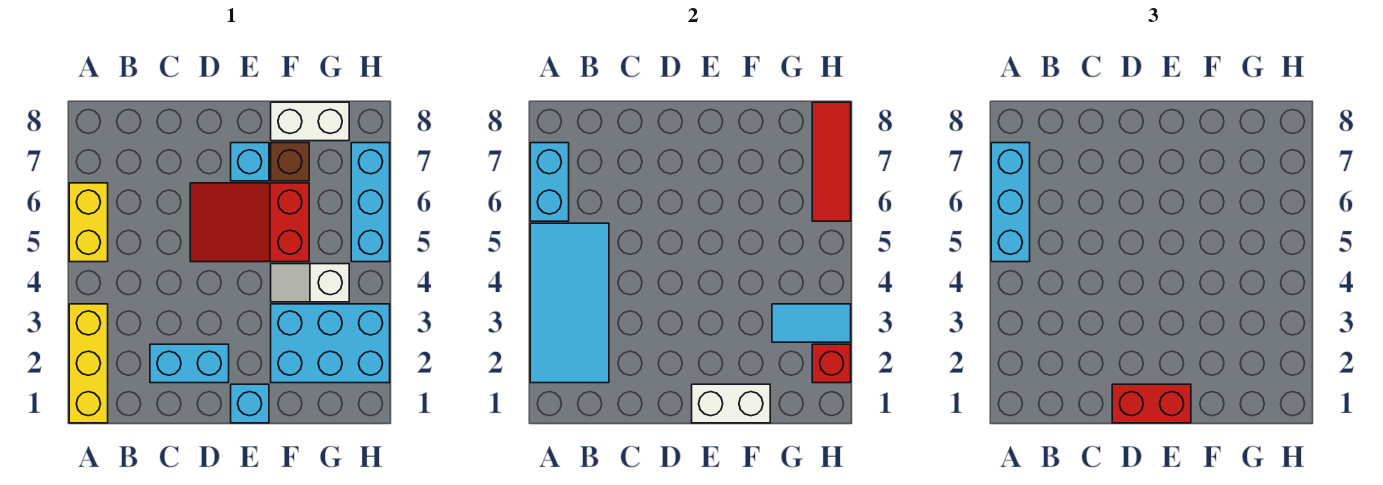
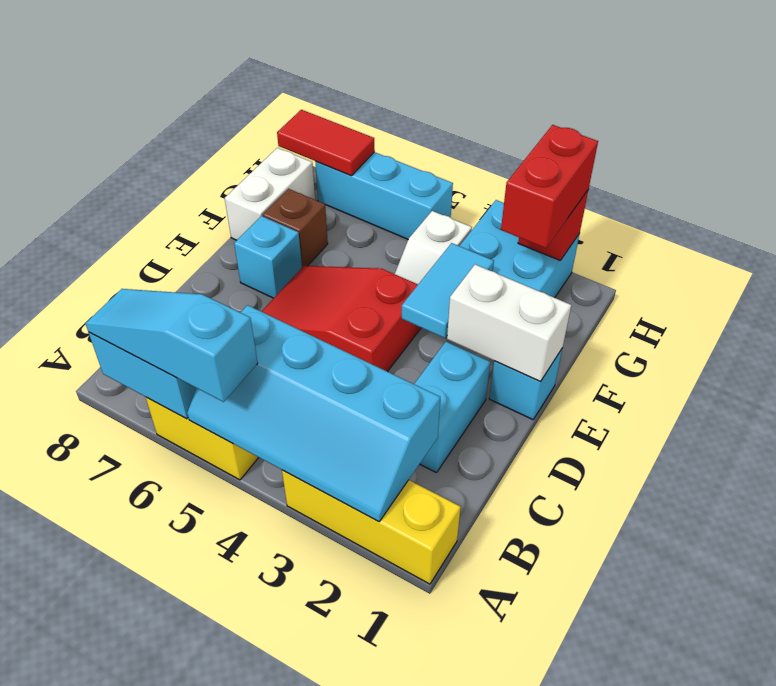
cyan 2x4 tile [530,223,609,383] -> cyan 2x4 slope [187,305,440,522]
cyan 1x3 brick [991,143,1030,262] -> cyan 1x3 slope [85,289,258,402]
red 1x2 brick [1112,384,1191,423] -> red 1x2 brick moved to [501,125,598,248]
red 2x3 slope [190,183,309,262] -> red 2x3 slope turned to [262,266,421,372]
white 1x2 brick [692,384,770,423] -> white 1x2 brick turned to [447,265,571,381]
cyan 1x2 tile [772,304,851,342] -> cyan 1x2 tile moved to [402,243,494,338]
red 1x3 tile [812,102,851,221] -> red 1x2 tile [277,110,375,176]

